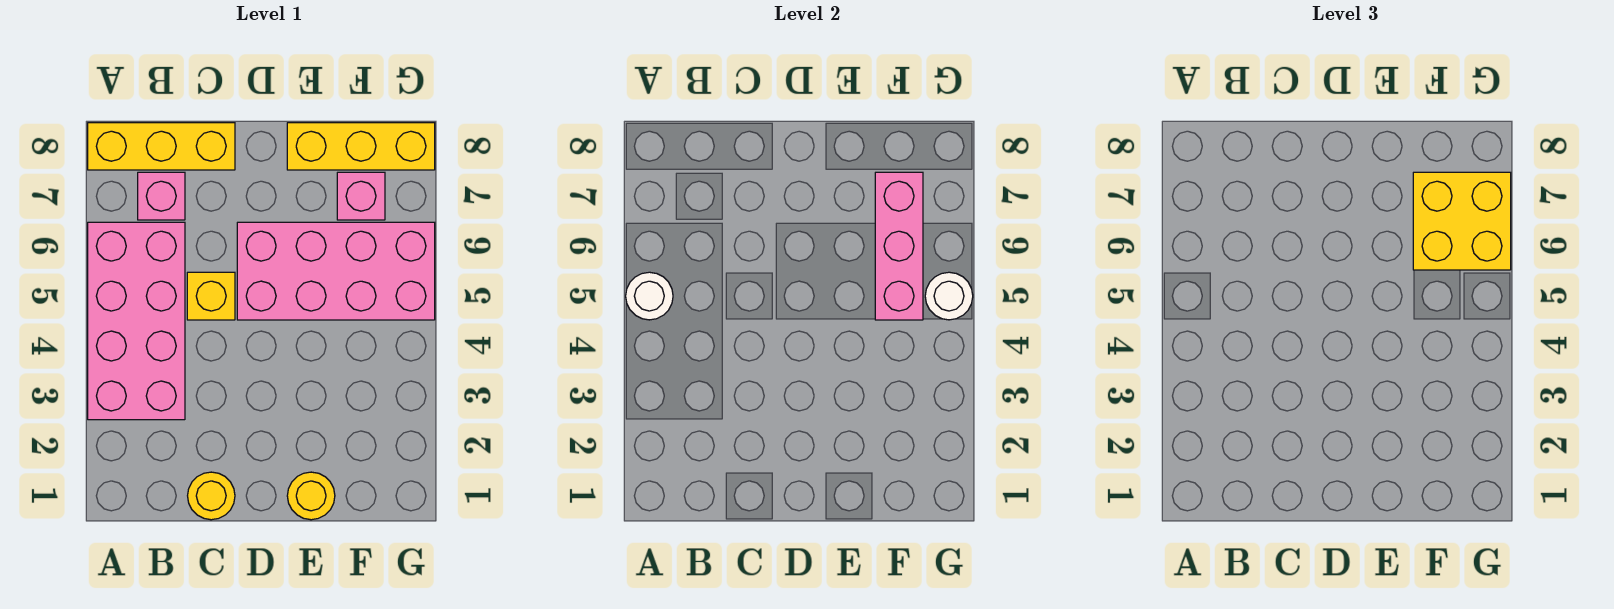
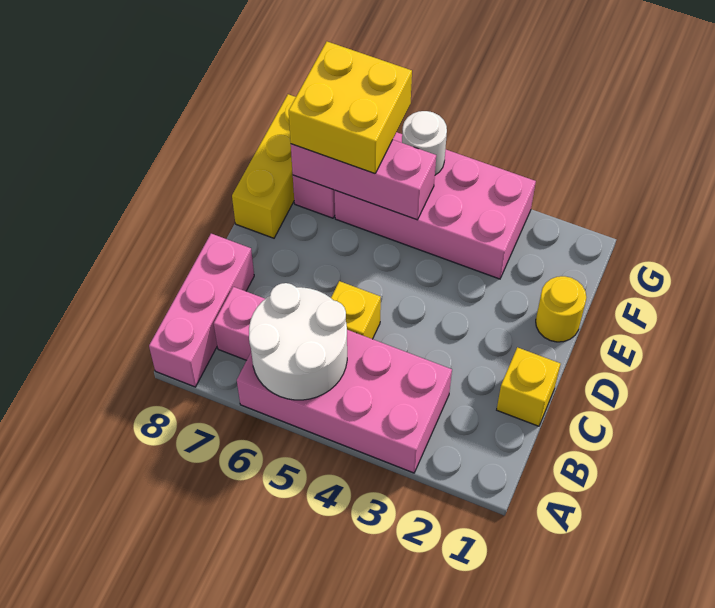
white 1x1 round brick [626,272,673,320] -> white 2x2 round brick [249,283,347,400]
yellow 1x3 brick [88,123,235,170] -> pink 1x3 brick [149,234,254,387]
yellow 1x1 round brick [188,472,235,520] -> yellow 1x1 brick [497,347,560,426]
pink 2x4 brick [237,222,435,320] -> pink 2x4 brick turned to [335,132,536,279]

